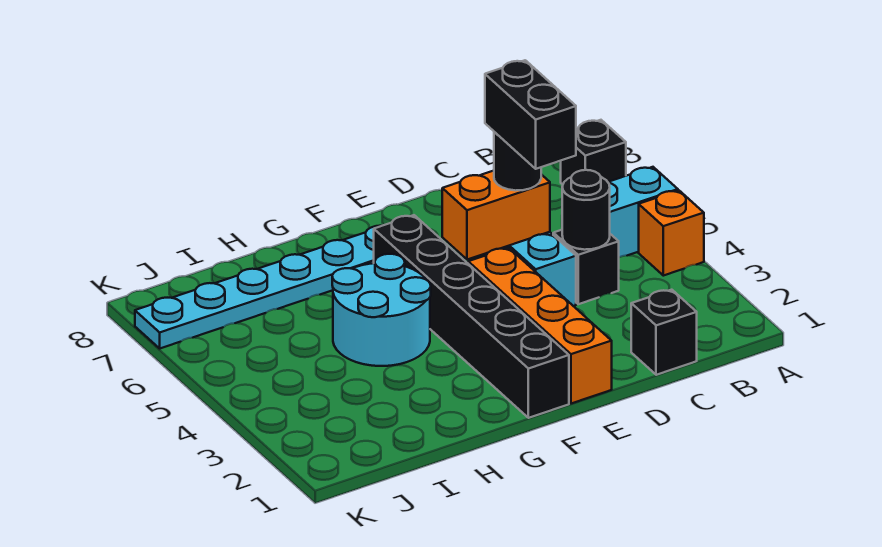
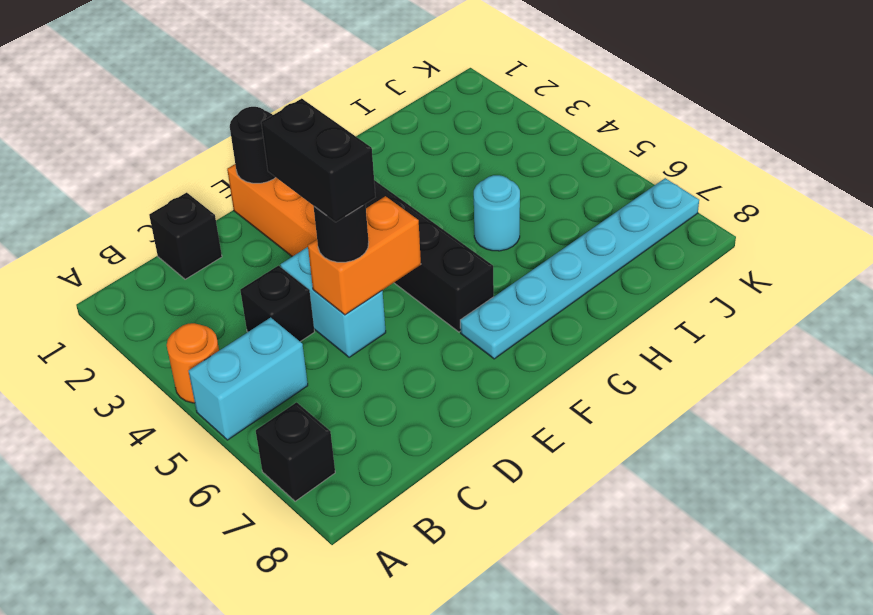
orange 1x1 brick [639,190,704,276] -> orange 1x1 round brick [167,323,219,403]
black 1x1 round brick [562,170,610,250] -> black 1x1 round brick moved to [230,107,276,183]
cyan 2x2 round brick [332,254,431,366] -> cyan 1x1 round brick [474,175,520,251]

